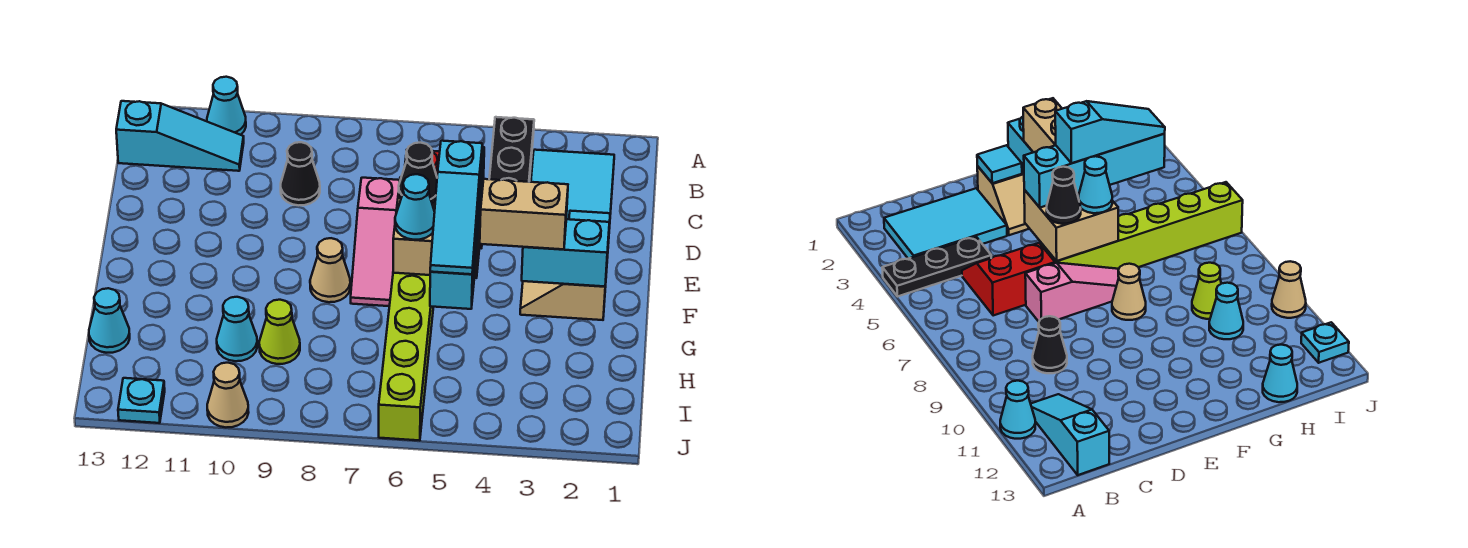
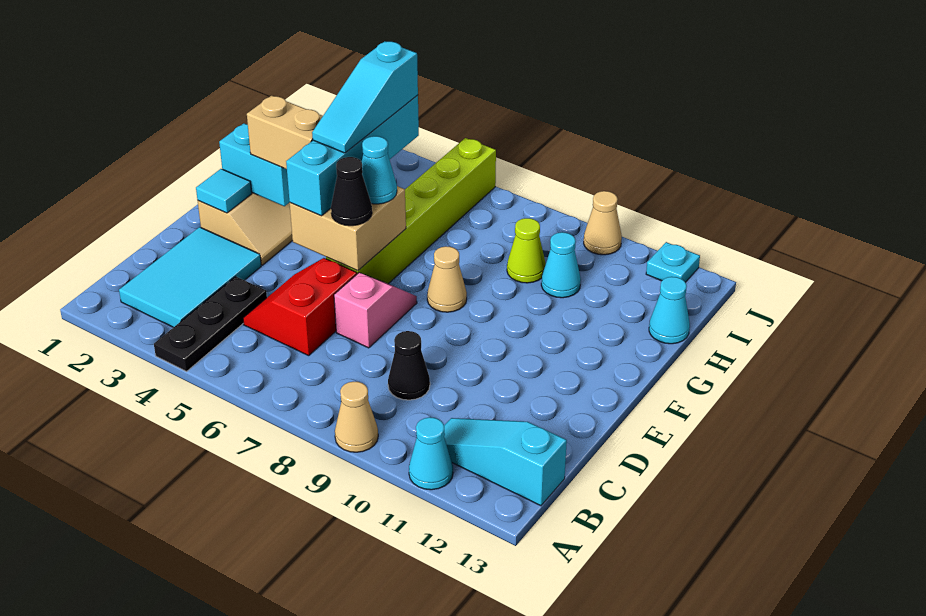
none -> tan 1x1 cone [335,382,378,452]
pink 1x3 slope [351,178,400,306] -> pink 1x2 slope [334,273,417,348]
cyan 1x3 slope [430,141,482,274] -> cyan 1x3 slope turned to [312,41,418,153]

